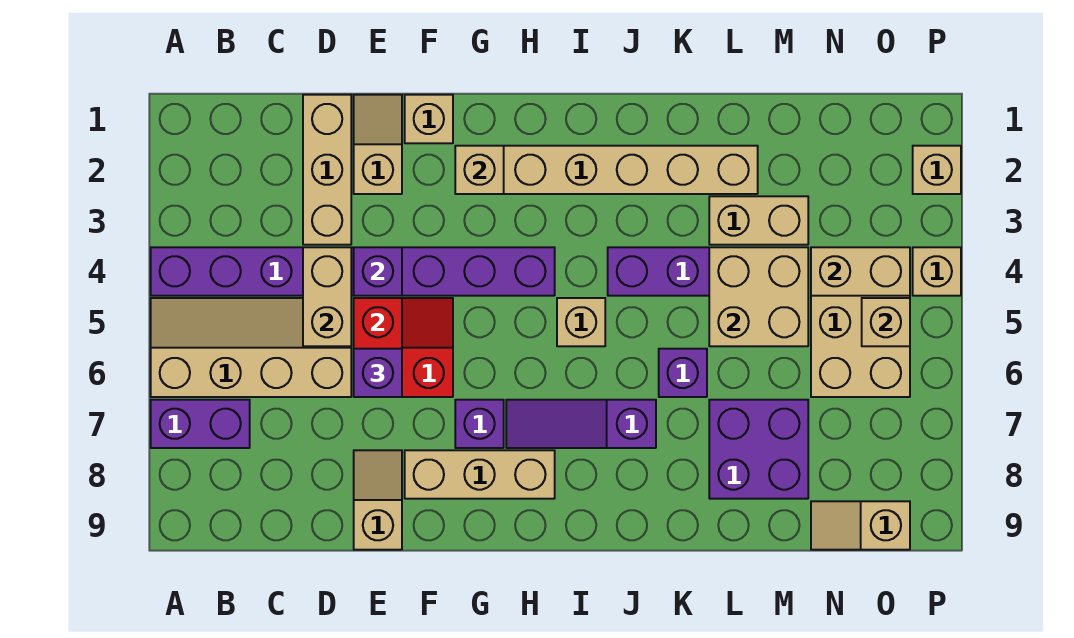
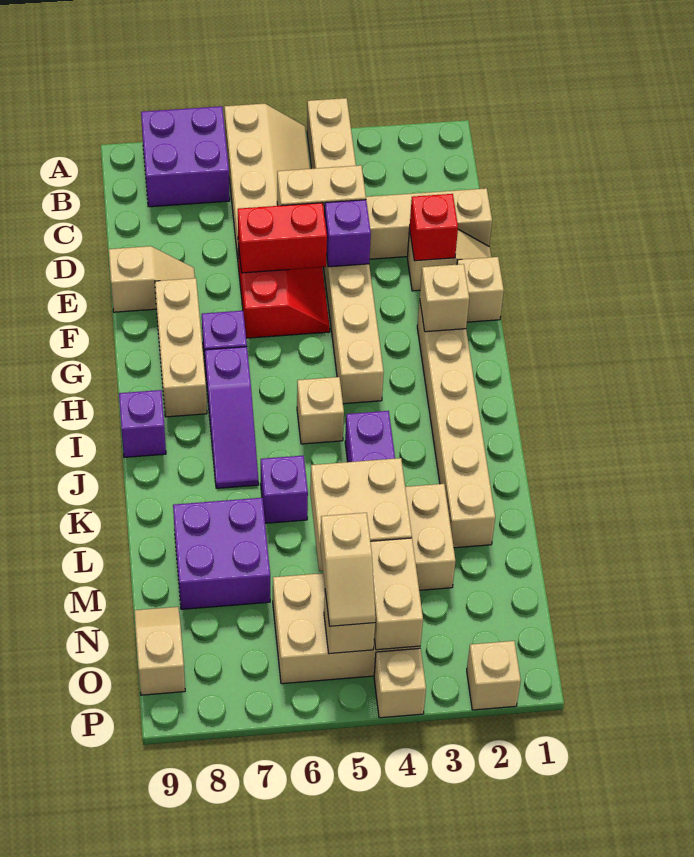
purple 1x8 brick [151,247,555,296] -> tan 1x8 brick [307,98,384,404]
purple 1x2 brick [151,400,250,448] -> purple 2x2 brick [141,106,230,207]
none -> red 1x1 brick [410,194,458,261]
purple 1x1 brick [354,349,402,397] -> purple 1x1 brick moved to [119,390,166,457]
purple 1x3 slope [506,400,656,448] -> purple 1x3 slope turned to [205,347,259,488]
none -> tan 1x2 slope [320,513,376,626]

